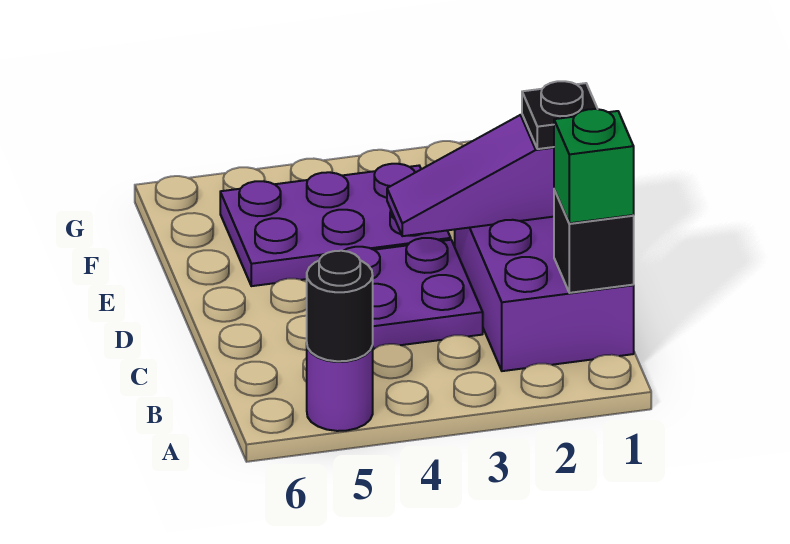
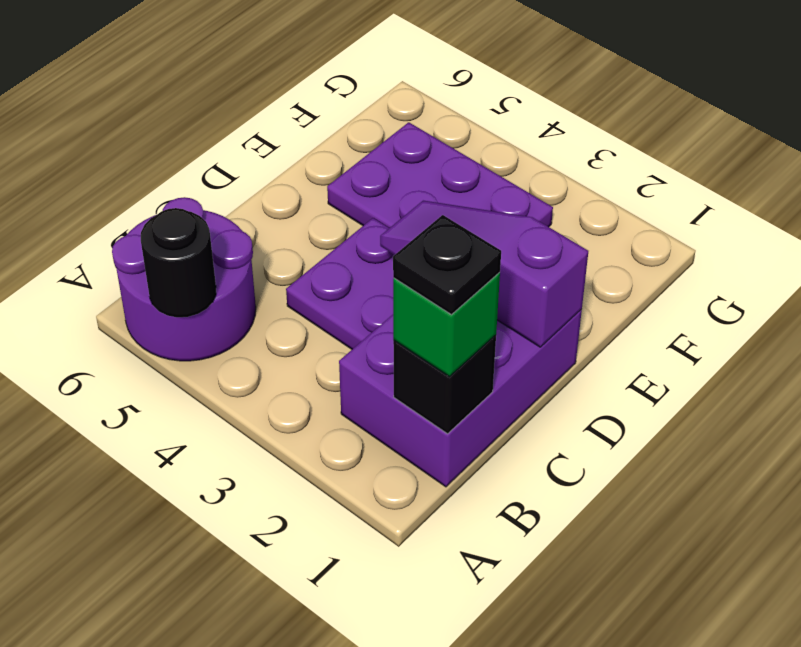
purple 1x1 round brick [307,345,373,431] -> purple 2x2 round brick [112,197,256,361]
black 1x1 plate [522,81,597,149] -> black 1x1 plate moved to [393,215,501,315]

